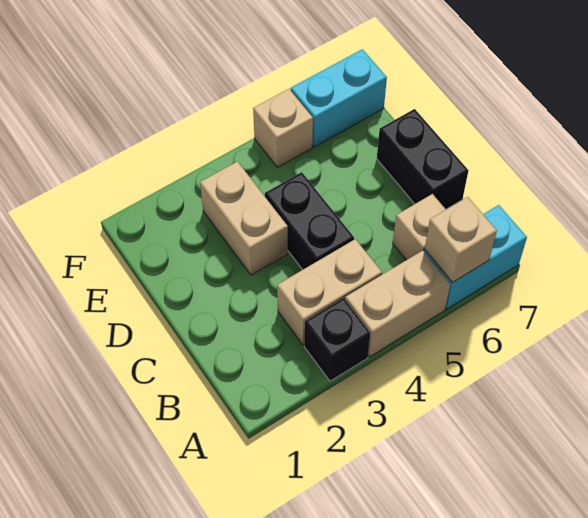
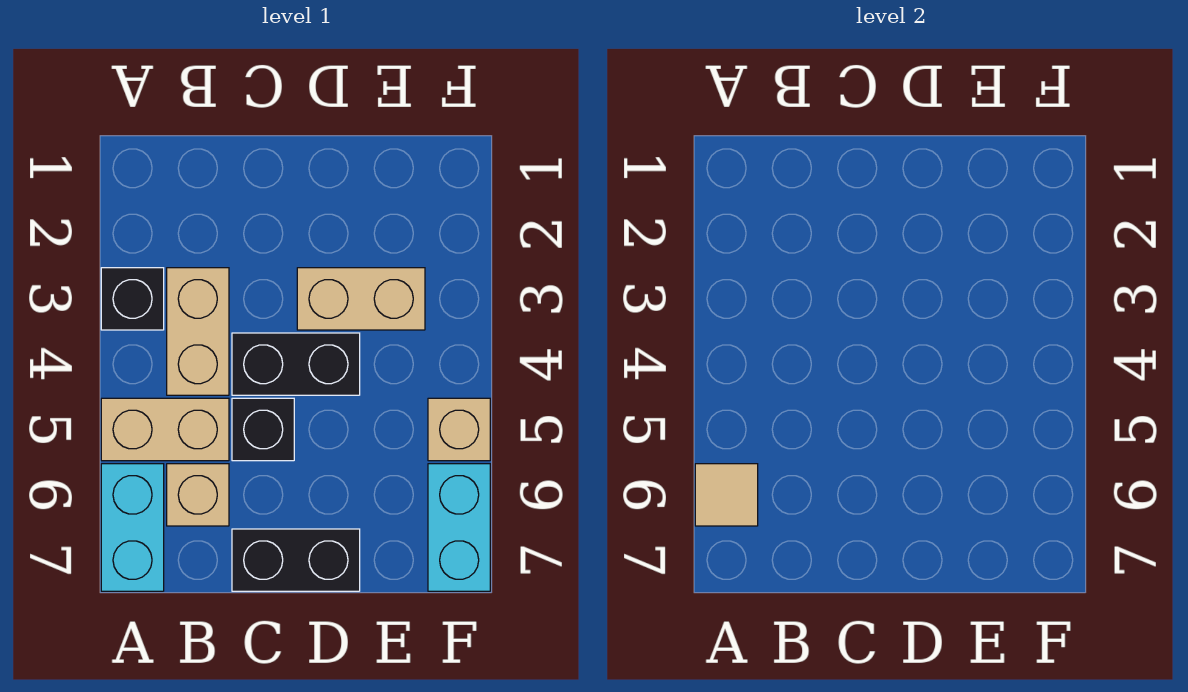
tan 1x2 brick [345,251,450,357] -> tan 1x2 brick turned to [101,398,229,461]
tan 1x1 brick [425,197,497,283] -> tan 1x1 tile [695,464,758,526]
none -> black 1x1 brick [232,398,294,461]

